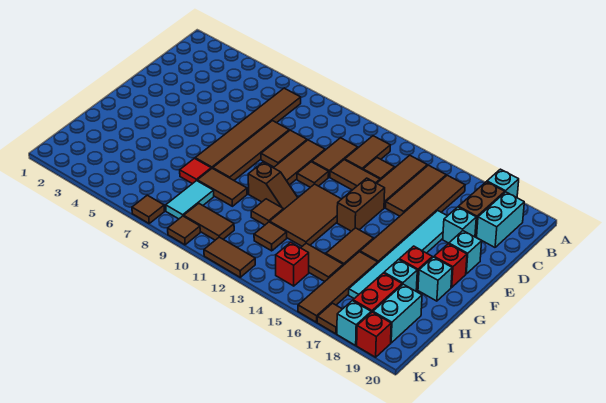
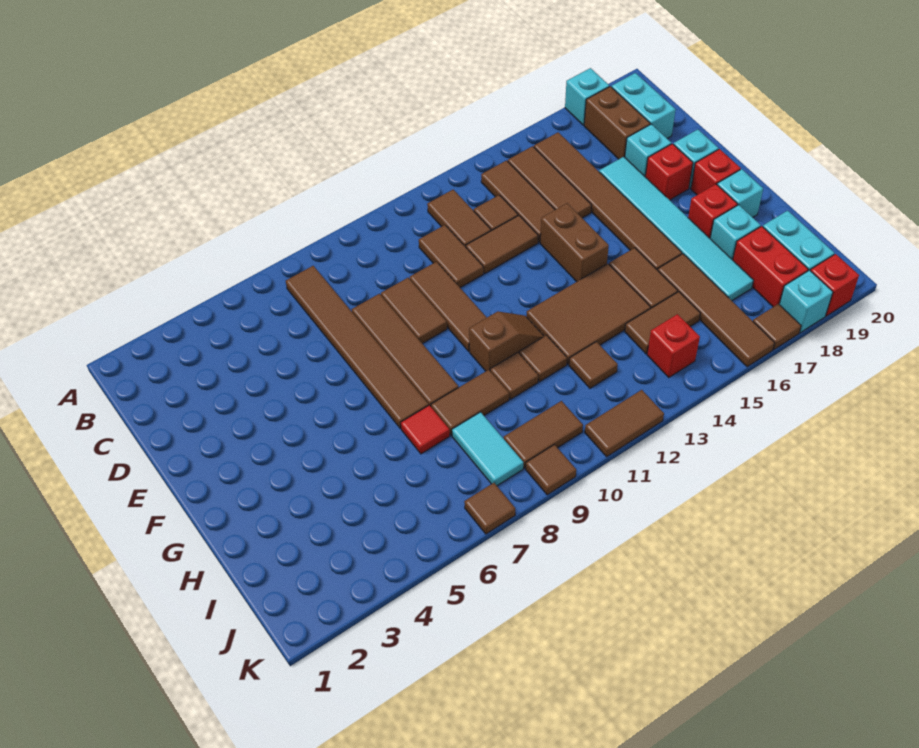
brown 1x1 tile [297,162,329,187] -> brown 1x1 tile moved to [490,352,538,399]
none -> red 1x1 brick [646,144,693,200]
brown 2x3 tile [270,184,341,246] -> brown 2x3 tile turned to [526,264,651,364]

